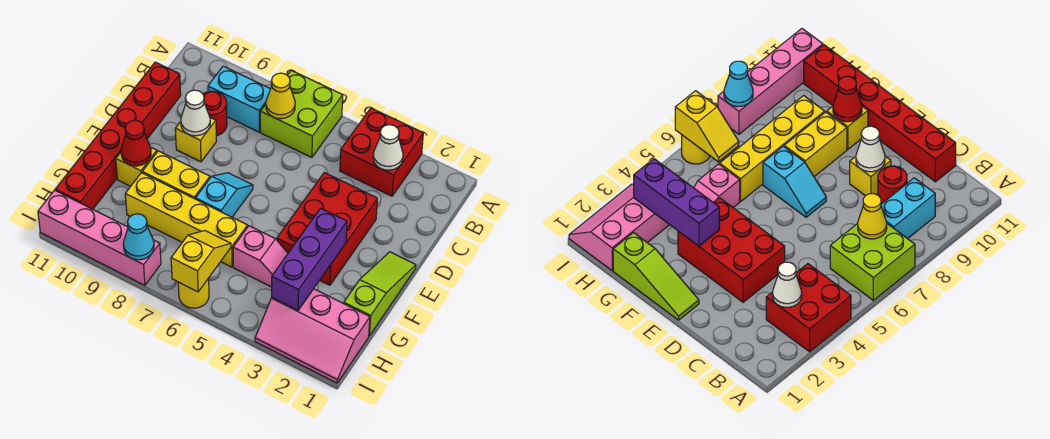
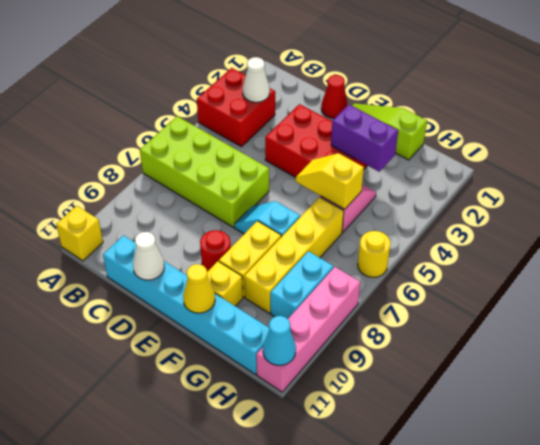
lime 2x2 brick [260,70,343,158] -> lime 2x4 brick [140,116,269,227]
yellow 1x1 cone [266,73,295,119] -> yellow 1x1 cone moved to [183,264,215,313]
cyan 1x2 brick [208,66,270,132] -> cyan 1x2 brick moved to [270,251,333,319]
red 1x1 round brick [203,91,227,136] -> red 1x1 round brick moved to [200,230,231,272]
red 1x6 brick [55,62,181,209] -> cyan 1x6 brick [103,235,269,374]
yellow 1x1 brick [175,117,216,162] -> yellow 1x1 brick moved to [56,206,103,261]
white 1x1 cone [181,90,210,136] -> white 1x1 cone moved to [133,232,164,280]
purple 1x3 brick [272,208,347,310] -> purple 1x2 brick [331,105,398,172]
red 1x1 cone [121,120,151,166] -> red 1x1 cone moved to [321,75,348,118]
pink 2x3 slope [255,289,370,383] -> none
yellow 1x2 slope [171,231,231,292] -> yellow 1x2 slope moved to [296,153,364,209]
cyan 1x1 cone [123,214,154,260] -> cyan 1x1 cone moved to [263,316,296,365]

